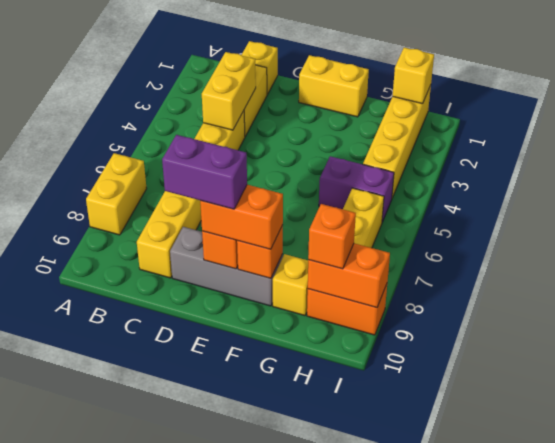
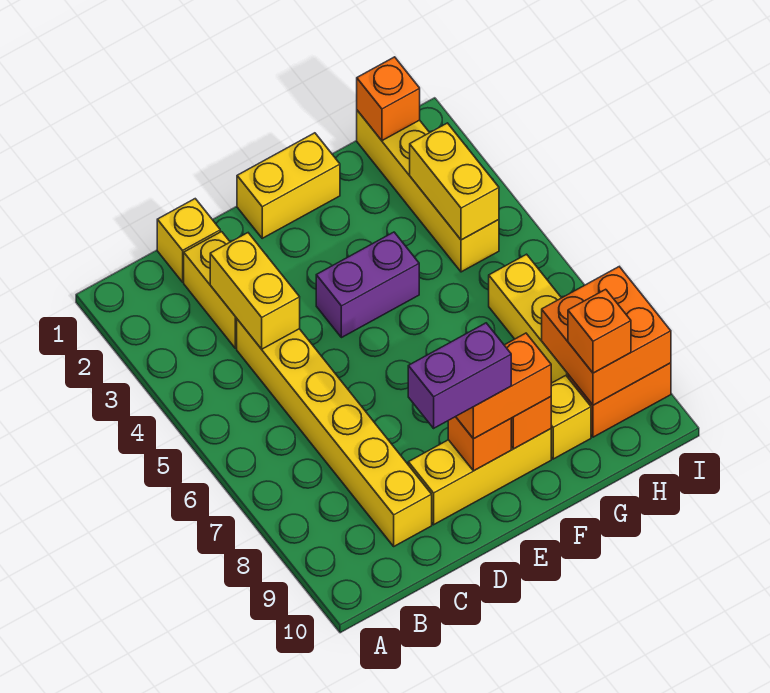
yellow 1x2 brick [86,153,147,235] -> yellow 1x2 brick moved to [410,123,499,240]
grey 1x3 brick [170,227,283,306] -> yellow 1x3 brick [408,429,551,525]
purple 1x2 brick [319,156,394,222] -> purple 1x2 brick moved to [316,232,419,338]
yellow 1x1 brick [393,47,434,104] -> orange 1x1 brick [357,57,420,141]
orange 1x2 brick [308,243,390,308] -> orange 2x2 brick [542,267,671,405]

